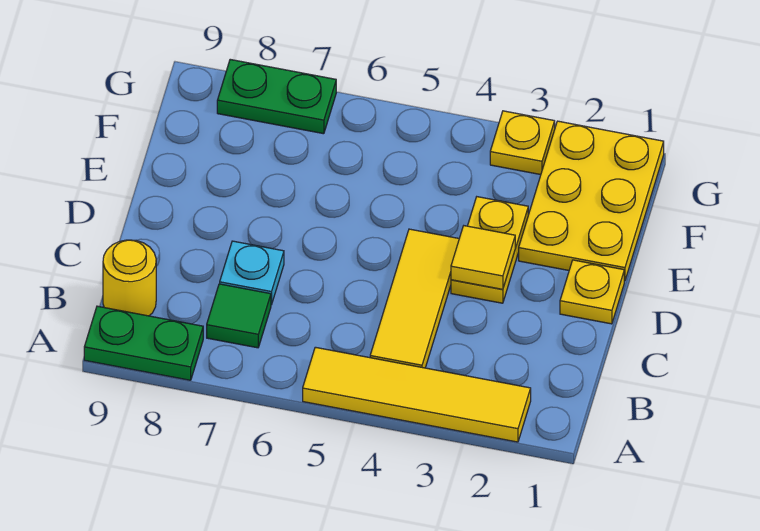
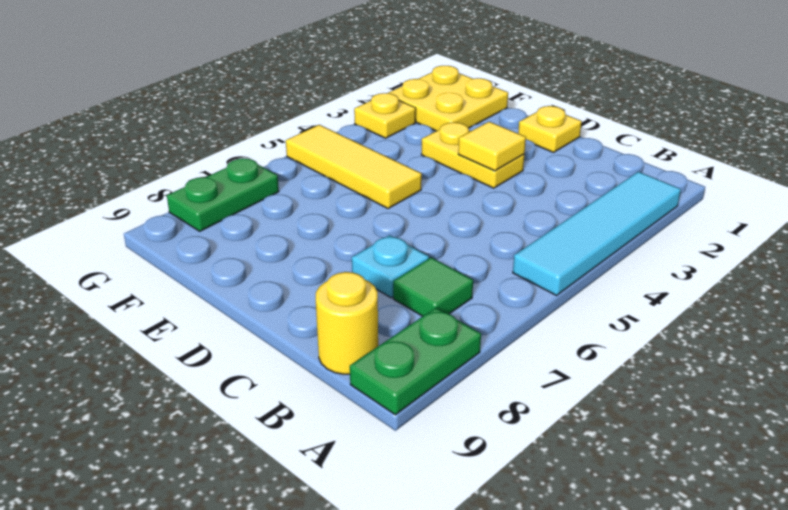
yellow 1x4 tile [303,347,531,442] -> cyan 1x4 tile [513,172,681,295]
yellow 1x3 tile [370,229,459,368] -> yellow 1x3 tile moved to [286,125,422,209]
yellow 2x3 plate [519,121,664,281] -> yellow 2x2 plate [389,66,508,131]

